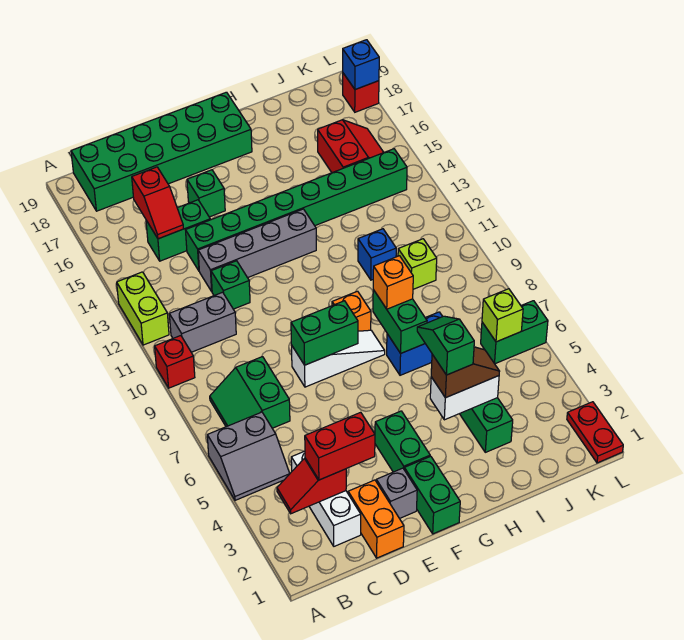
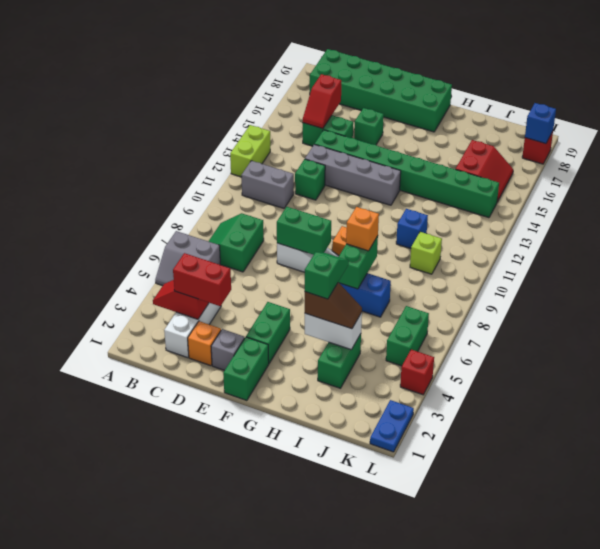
red 1x1 brick [155,336,195,388] -> red 1x1 brick moved to [400,350,434,395]
orange 1x2 brick [348,480,404,558] -> orange 1x1 brick [188,321,221,366]
green 1x2 brick [481,301,548,364] -> green 1x2 brick turned to [386,306,429,366]
lime 1x1 brick [482,289,523,342] -> none
red 1x2 plate [567,402,623,463] -> blue 1x2 plate [370,400,414,452]

